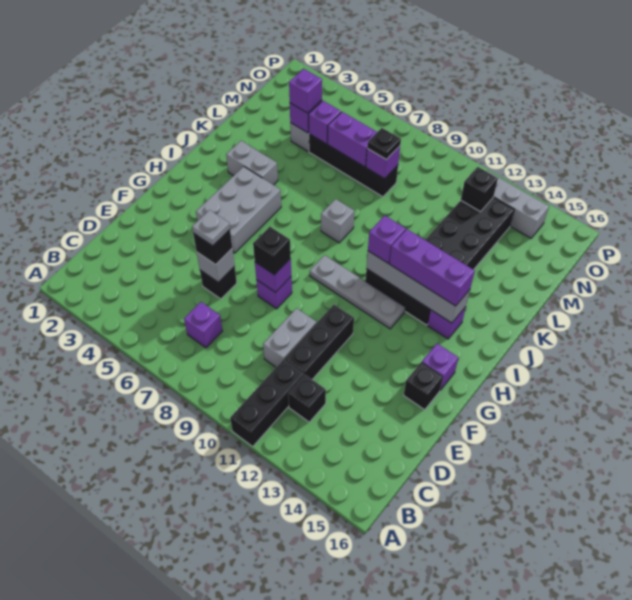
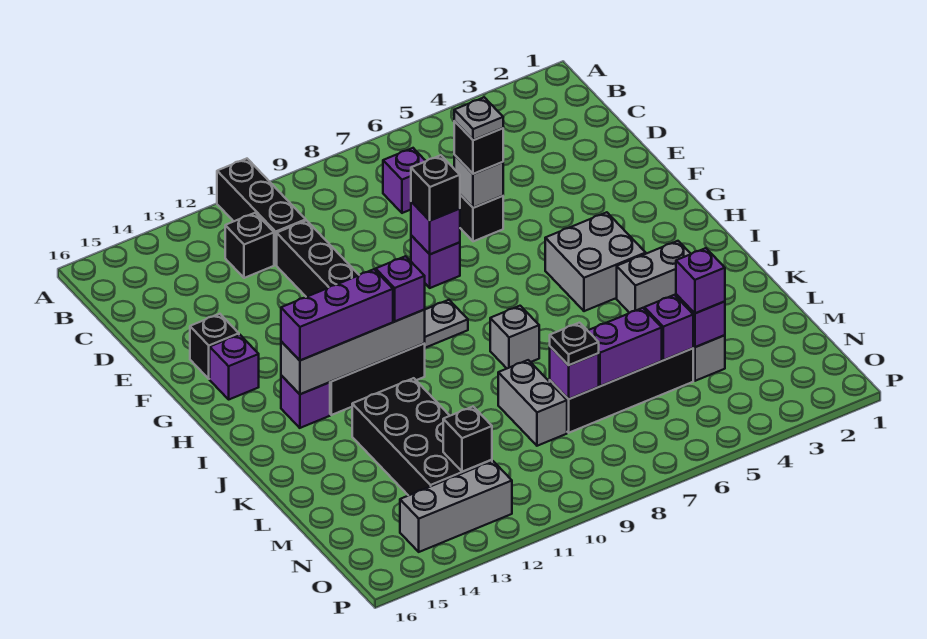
grey 1x2 brick [263,308,316,367] -> grey 1x2 brick moved to [498,360,567,446]
grey 2x3 brick [196,167,281,253] -> grey 2x2 brick [545,212,646,311]

